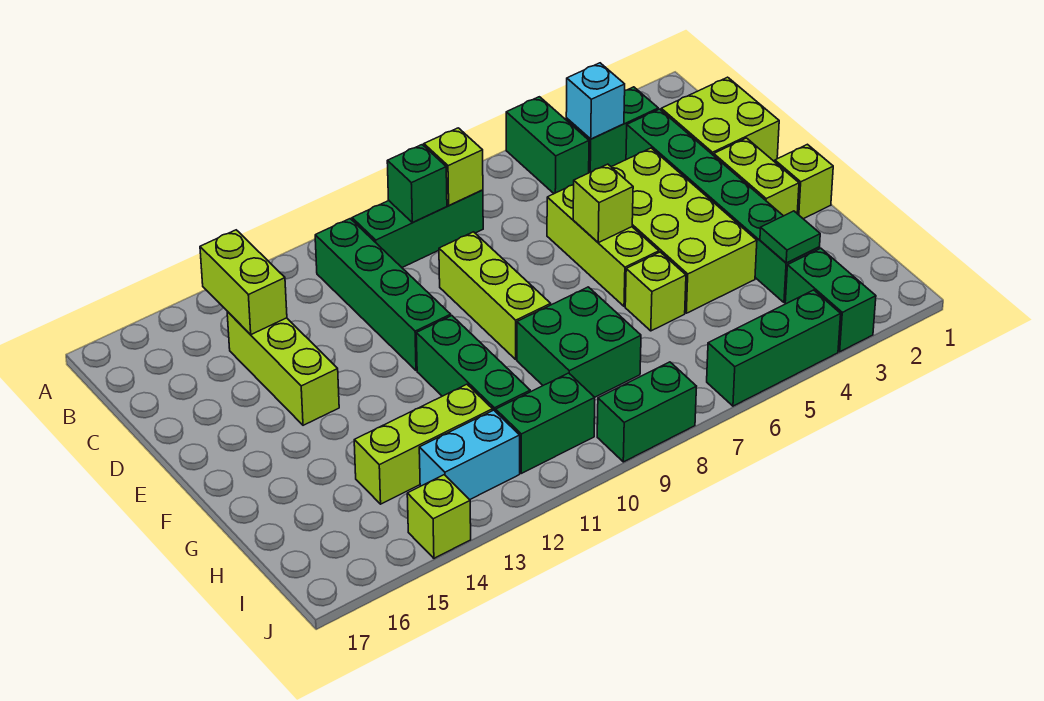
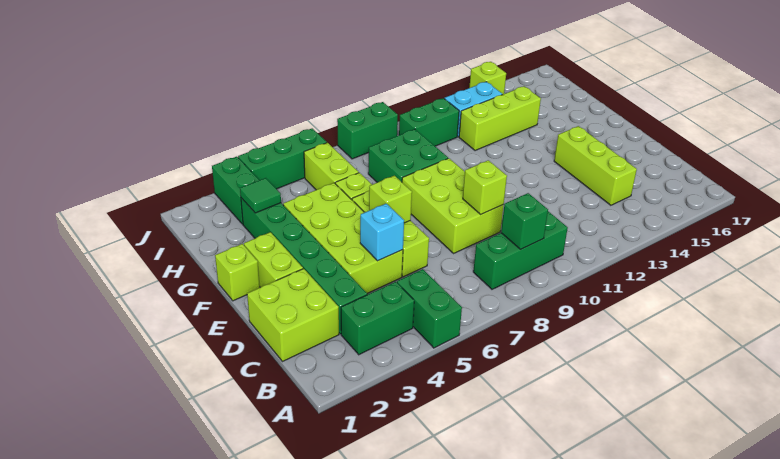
cyan 1x1 brick [566,63,625,139] -> cyan 1x1 brick moved to [360,204,404,261]
lime 1x1 brick [424,128,483,205] -> lime 1x1 brick moved to [463,160,507,215]
green 1x4 brick [315,219,451,371] -> none
lime 1x2 brick [200,230,287,335] -> lime 1x2 brick moved to [304,143,359,190]
lime 1x3 brick [439,232,551,359] -> lime 2x3 brick [402,158,503,253]
green 1x3 brick [416,316,530,412] -> none

